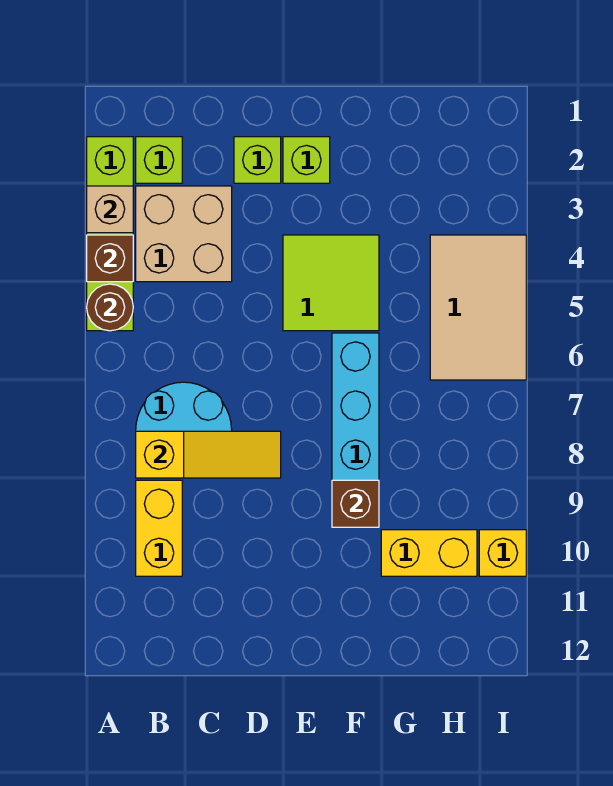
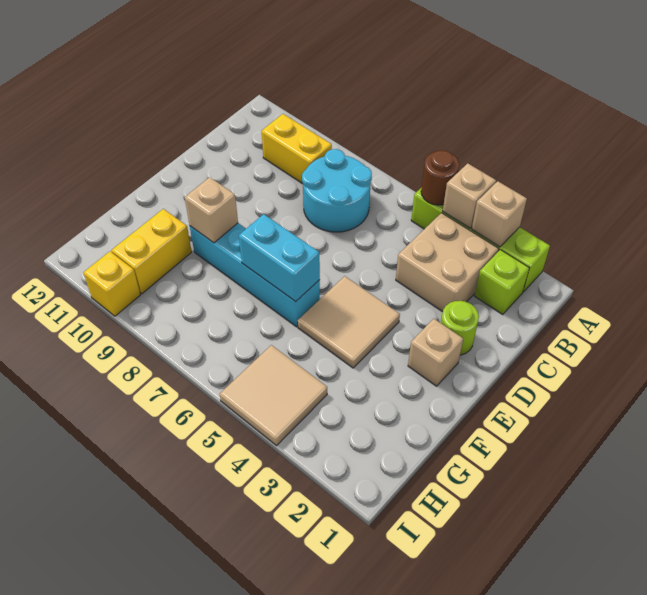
brown 1x1 brick [87,235,133,282] -> tan 1x1 brick [443,163,496,228]
yellow 1x3 slope [136,431,281,478] -> none
lime 1x1 brick [234,137,281,183] -> lime 1x1 round brick [441,301,479,355]
lime 1x1 brick [283,137,330,183] -> tan 1x1 brick [408,319,463,386]
lime 2x2 tile [283,235,379,331] -> tan 2x2 tile [298,276,400,368]
none -> cyan 1x2 brick [239,214,320,302]
brown 1x1 brick [332,480,379,527] -> tan 1x1 brick [185,177,238,243]
tan 2x3 tile [430,235,526,380] -> tan 2x2 tile [220,345,327,446]

